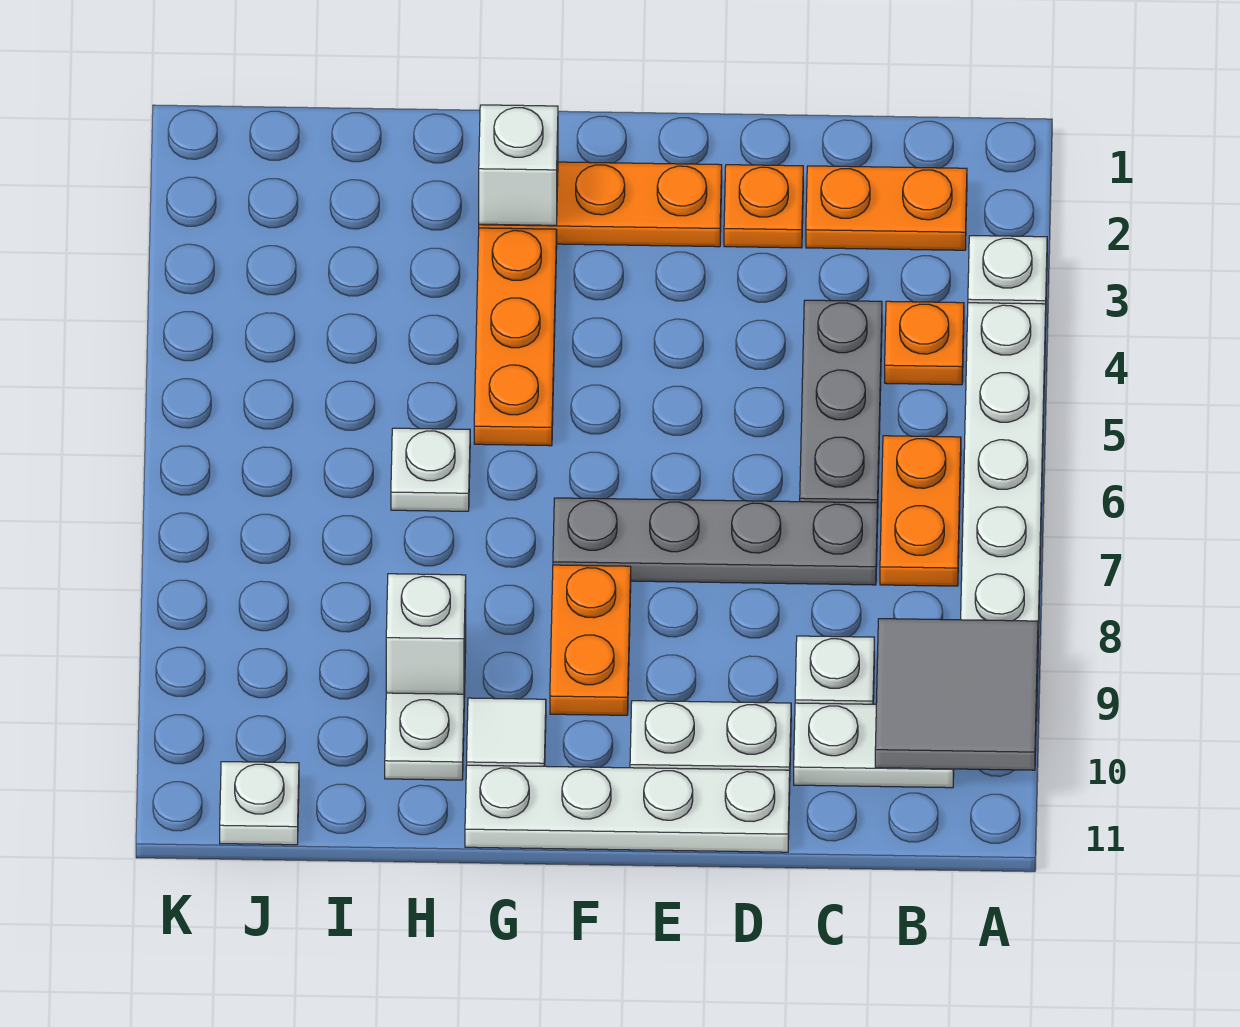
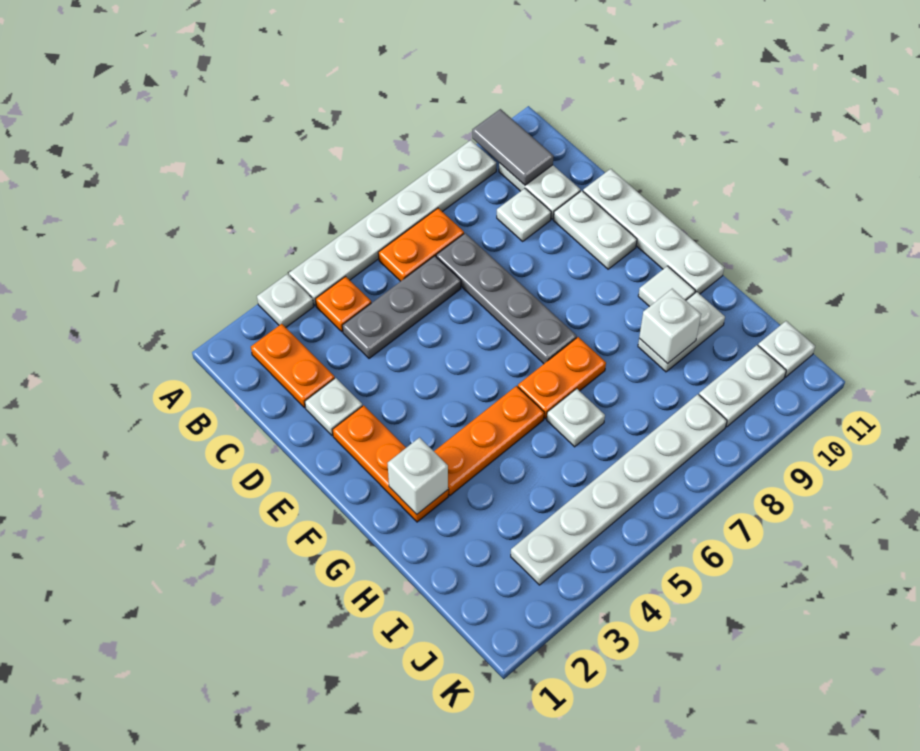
grey 2x2 tile [875,619,1038,770] -> grey 1x2 tile [472,109,554,185]
orange 1x1 plate [724,165,803,248] -> white 1x1 plate [305,378,362,436]
orange 1x2 plate [550,565,631,715] -> orange 1x2 plate moved to [518,337,606,419]
none -> white 1x6 plate [511,394,727,585]
none -> white 1x2 plate [699,345,786,427]

